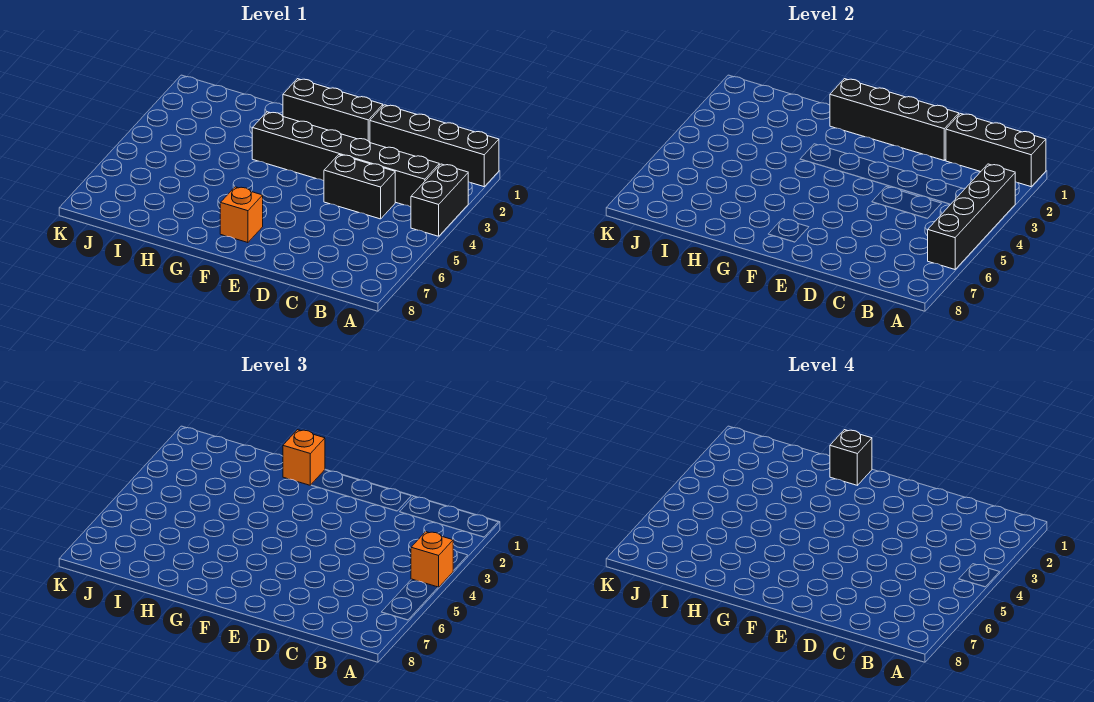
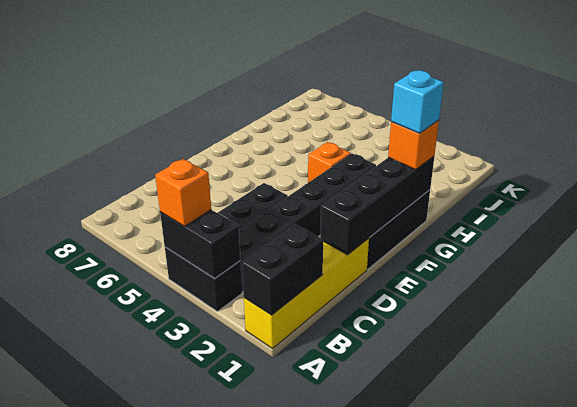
black 1x4 brick [370,105,499,187] -> yellow 1x4 brick [244,238,369,349]
black 1x3 brick [946,114,1046,187] -> black 1x2 brick [242,224,323,315]
black 1x4 brick [928,164,1015,269] -> black 1x2 brick [160,210,240,279]
orange 1x1 brick [220,187,263,243] -> orange 1x1 brick moved to [308,142,351,183]
black 1x1 brick [830,430,872,485] -> cyan 1x1 brick [391,70,444,133]

